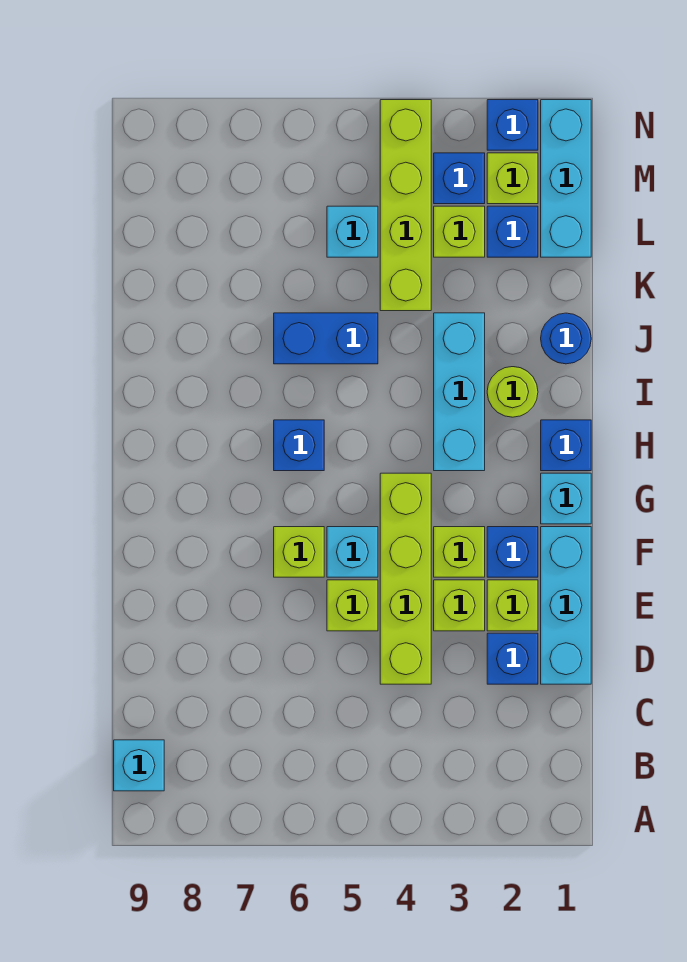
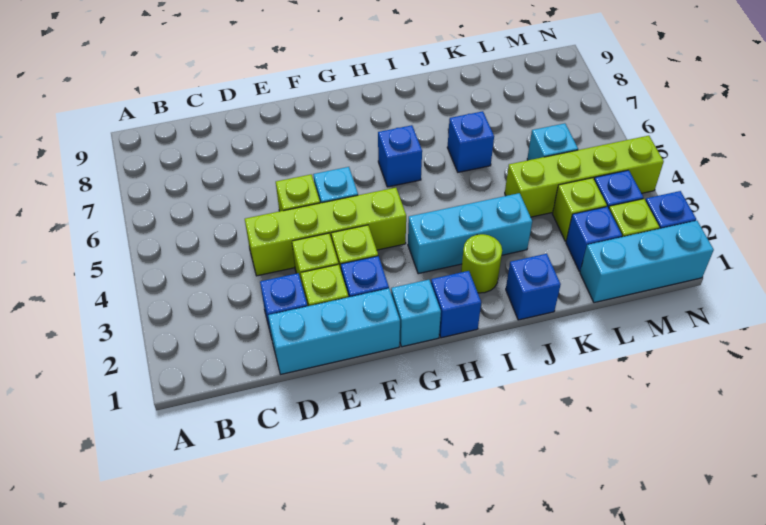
cyan 1x1 brick [114,740,164,791] -> none
lime 1x1 brick [274,527,324,577] -> none
blue 1x1 round brick [541,313,591,364] -> blue 1x1 brick [506,254,561,320]
blue 1x2 brick [274,313,378,364] -> blue 1x1 brick [447,111,494,172]

